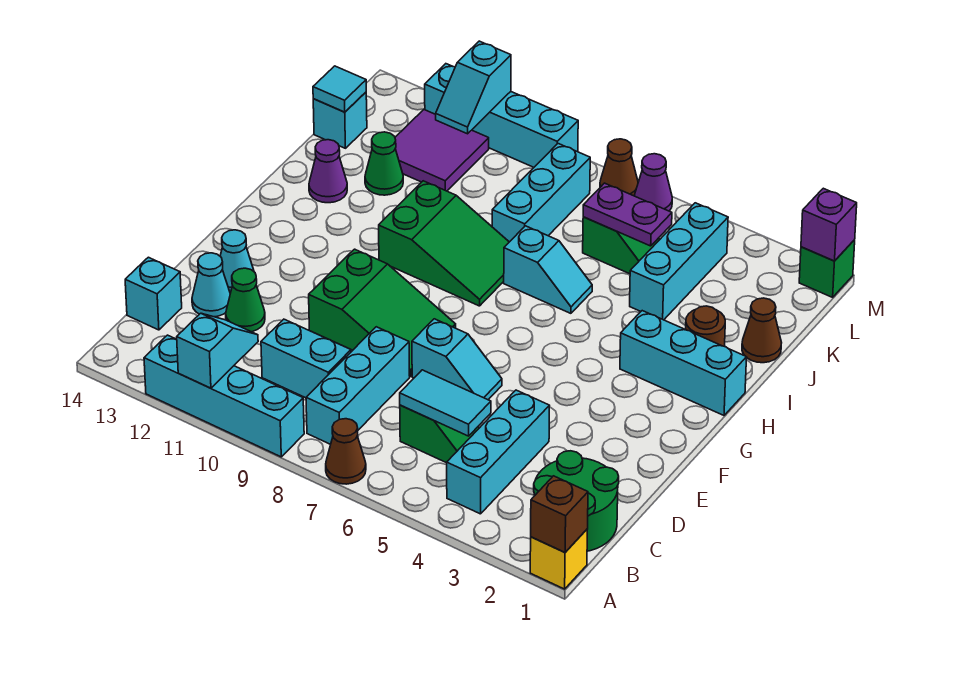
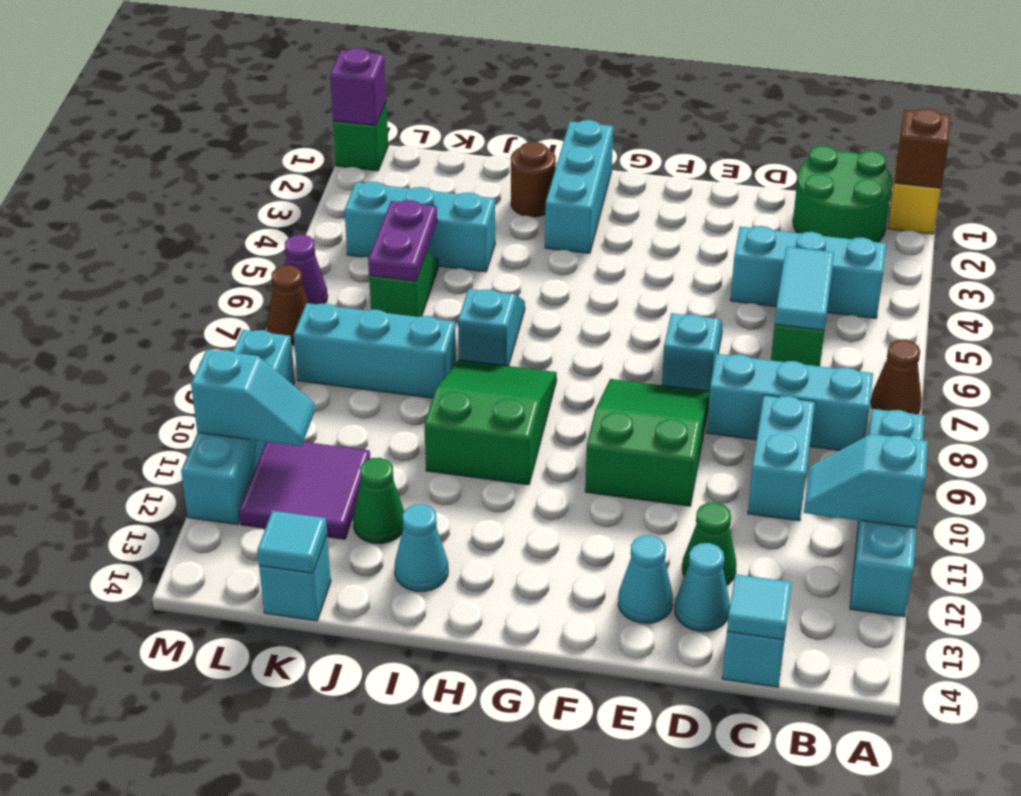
none -> cyan 1x1 tile [727,574,792,640]
purple 1x1 cone [309,140,347,203] -> cyan 1x1 cone [395,504,448,591]
brown 1x1 cone [742,298,782,363] -> none

